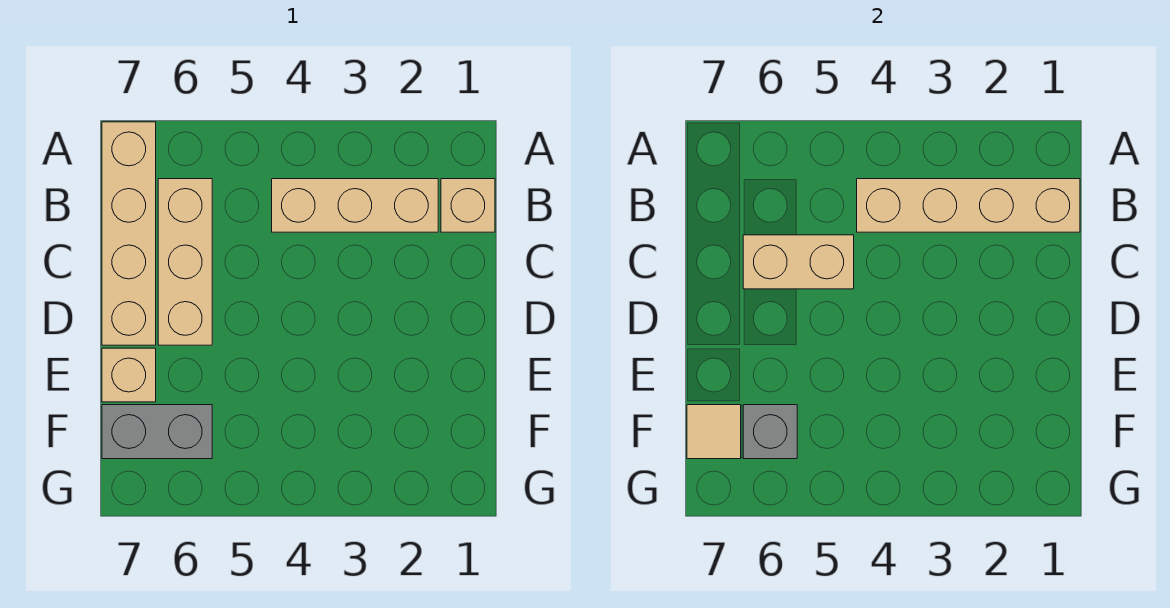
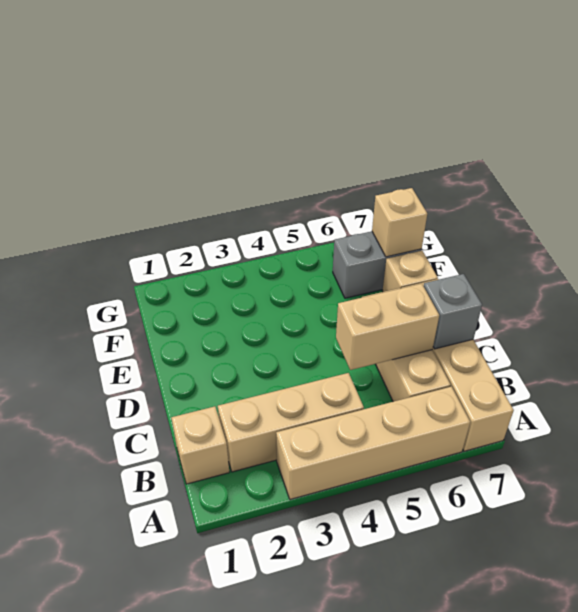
tan 1x4 brick [857,179,1080,232] -> tan 1x4 brick moved to [276,387,470,500]
grey 1x1 brick [743,405,797,459] -> grey 1x1 brick moved to [424,274,482,349]
tan 1x1 tile [687,405,741,459] -> tan 1x1 brick [372,188,427,257]

